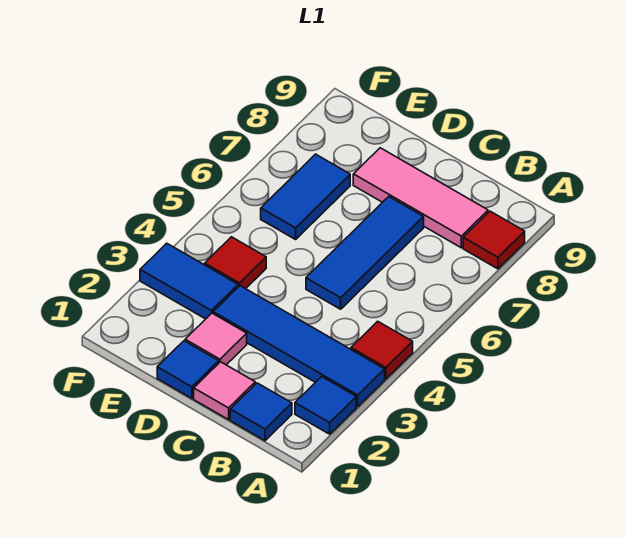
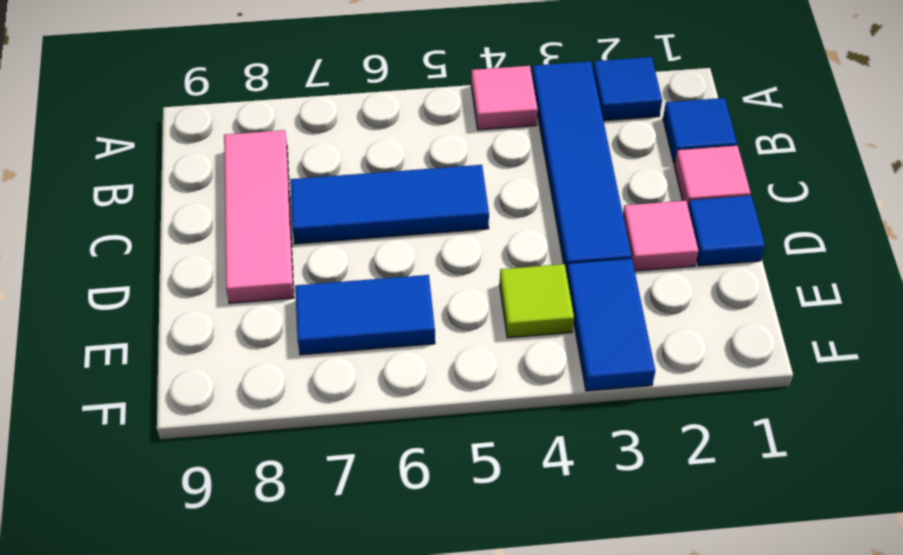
red 1x1 tile [351,321,413,379] -> pink 1x1 tile [471,66,538,130]
red 1x1 tile [463,211,525,269] -> none
red 1x1 tile [205,237,266,289] -> lime 1x1 tile [500,264,574,338]

